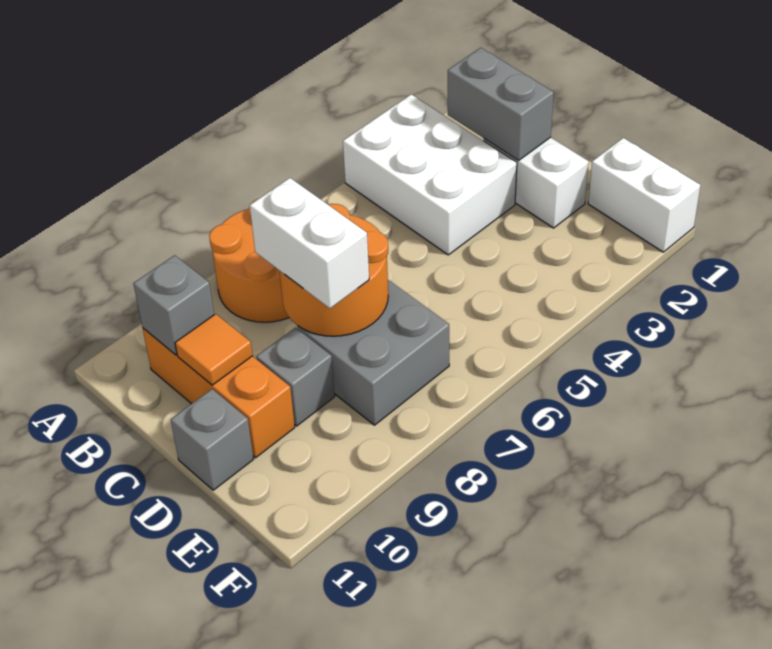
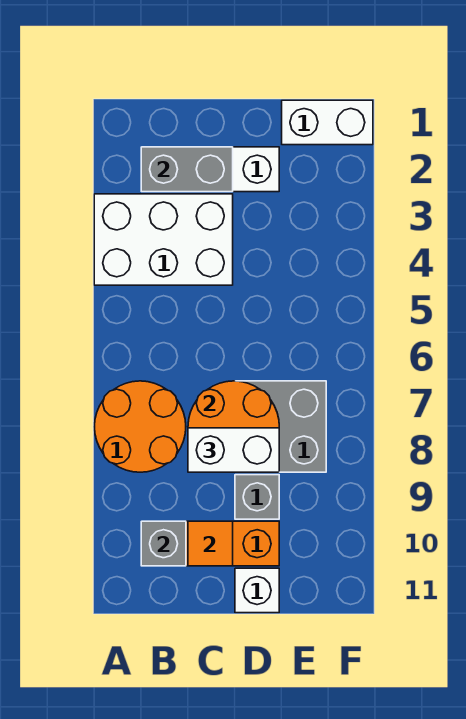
grey 1x1 brick [171,389,253,490] -> white 1x1 brick [235,568,279,613]

